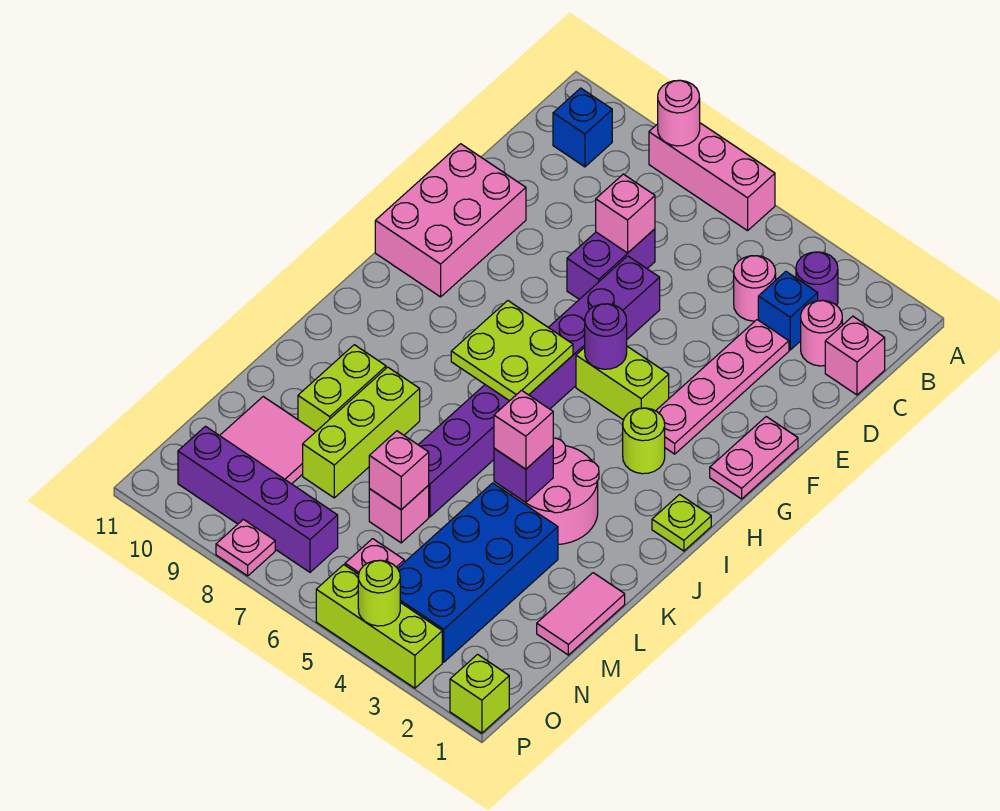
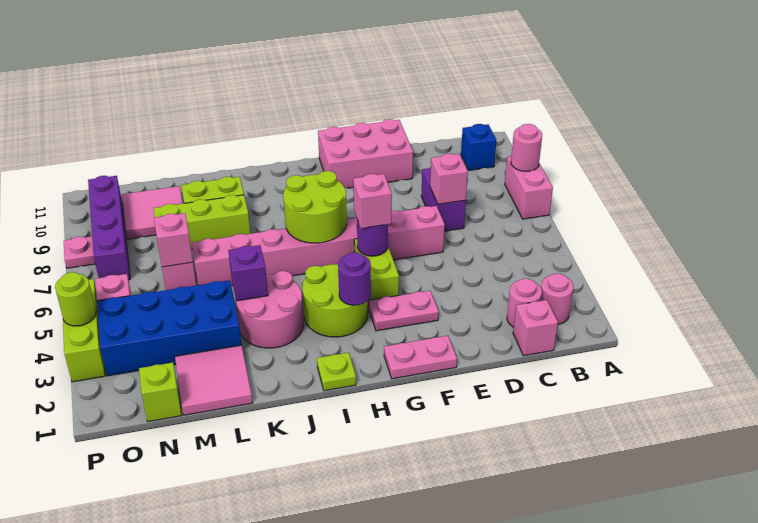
pink 1x3 brick [649,123,775,231] -> pink 1x2 brick [505,156,553,219]
purple 1x1 round brick [796,252,838,305] -> purple 1x1 round brick moved to [338,252,371,305]
blue 1x1 brick [758,272,818,350] -> none
pink 1x1 round brick [734,256,776,321] -> pink 1x1 round brick moved to [541,274,574,324]
pink 1x4 plate [656,320,789,454] -> pink 1x2 plate [369,290,439,331]
purple 1x2 brick [567,229,655,299] -> purple 1x2 brick turned to [421,168,466,231]
purple 1x8 brick [418,256,660,517] -> pink 1x8 brick [191,206,445,285]
lime 1x1 round brick [623,408,665,474] -> lime 2x2 round brick [302,264,368,337]
lime 2x2 plate [451,301,573,401] -> lime 2x2 round brick [283,171,347,243]
pink 1x1 brick [494,390,553,469] -> pink 1x1 brick moved to [353,174,392,228]
pink 1x2 tile [537,573,625,655] -> pink 2x2 tile [175,345,253,415]
lime 1x1 brick [450,654,509,733] -> lime 1x1 brick moved to [139,363,182,422]

